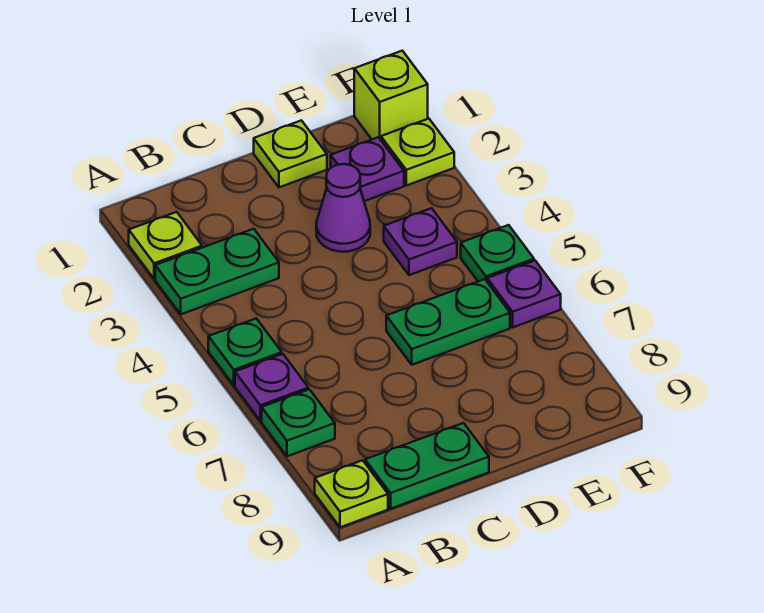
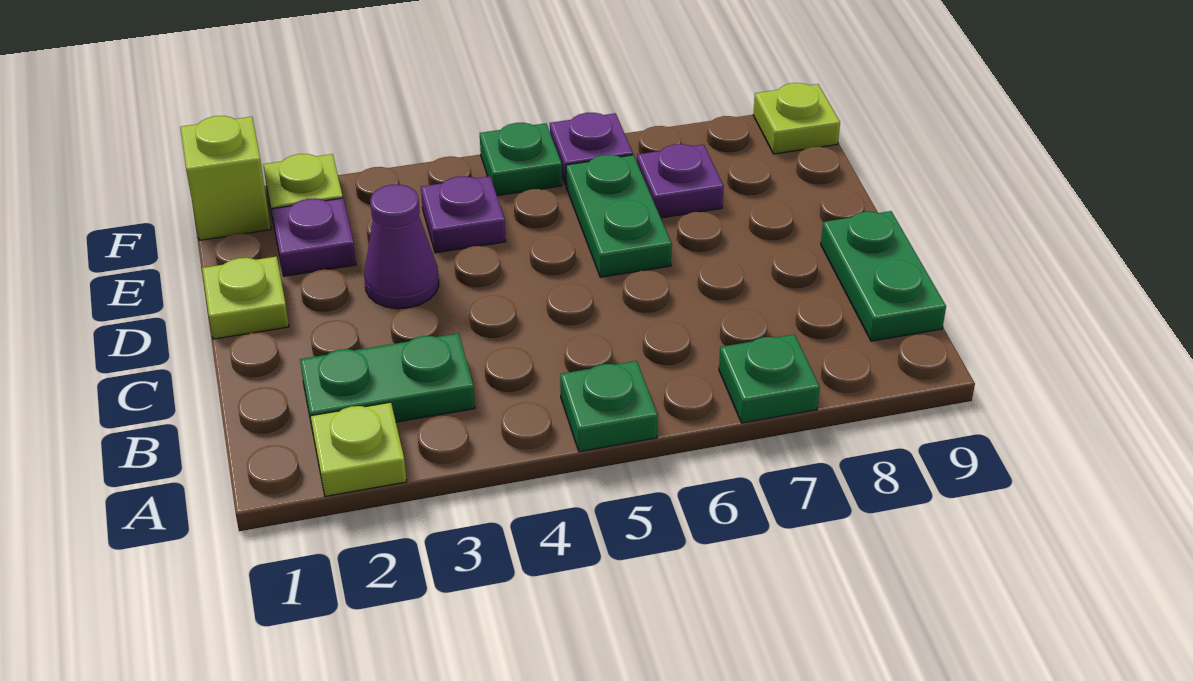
green 1x2 plate [155,229,279,314] -> green 1x2 plate turned to [300,333,475,431]
purple 1x1 plate [235,354,308,421] -> purple 1x1 plate moved to [637,144,724,218]
lime 1x1 plate [315,460,388,527] -> lime 1x1 plate moved to [753,83,840,154]

